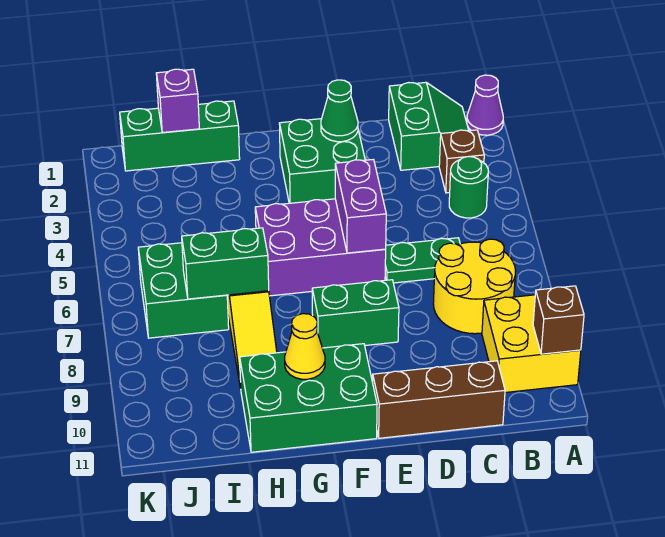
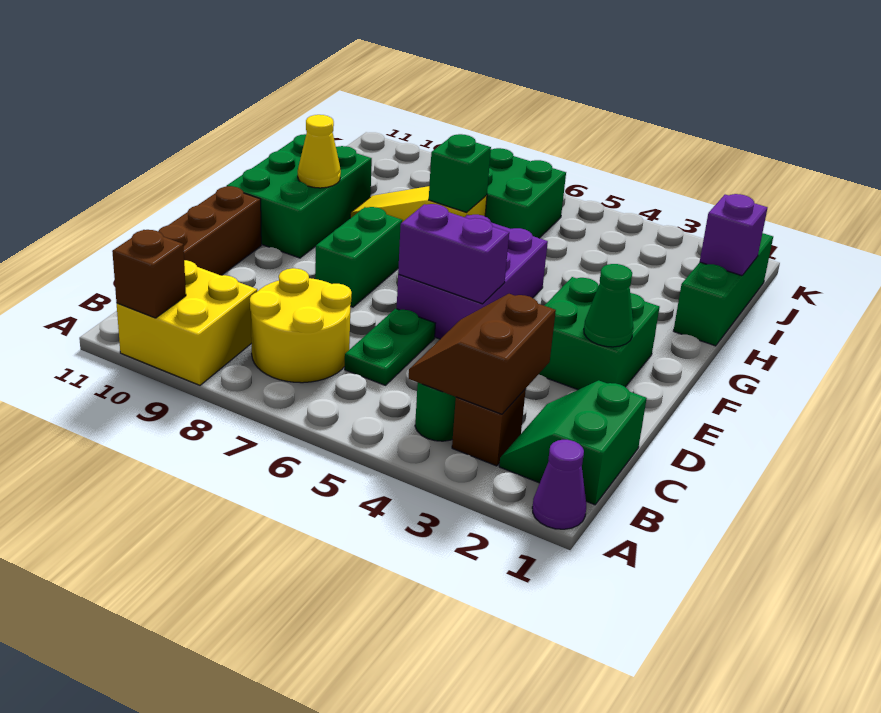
green 2x2 slope [389,82,469,170] -> green 2x2 slope turned to [499,381,647,505]
none -> brown 2x2 slope [409,294,556,414]
green 1x2 brick [182,228,269,299] -> green 1x1 brick [429,134,491,212]

